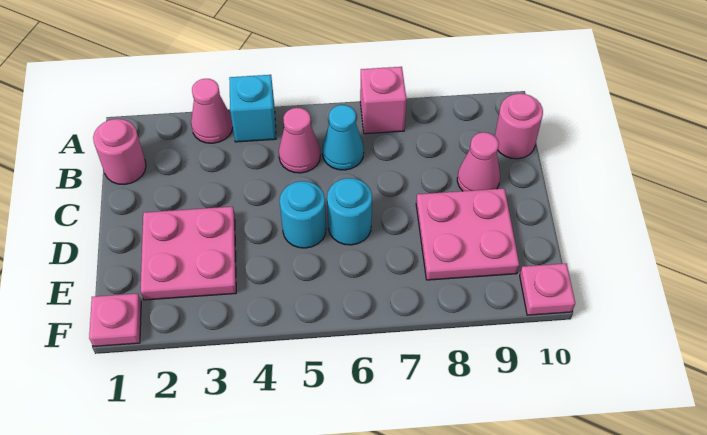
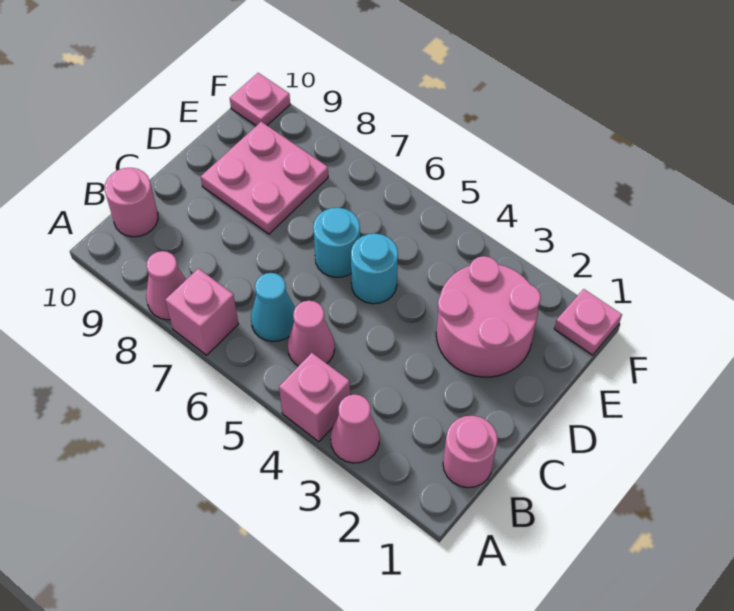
cyan 1x1 brick [229,75,276,142] -> pink 1x1 brick [279,353,350,442]
pink 1x1 cone [457,132,500,191] -> pink 1x1 cone moved to [146,251,186,320]
pink 2x2 plate [140,207,236,300] -> pink 2x2 round brick [436,256,541,377]

